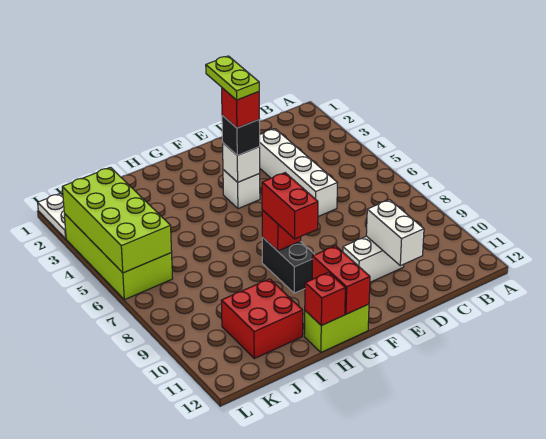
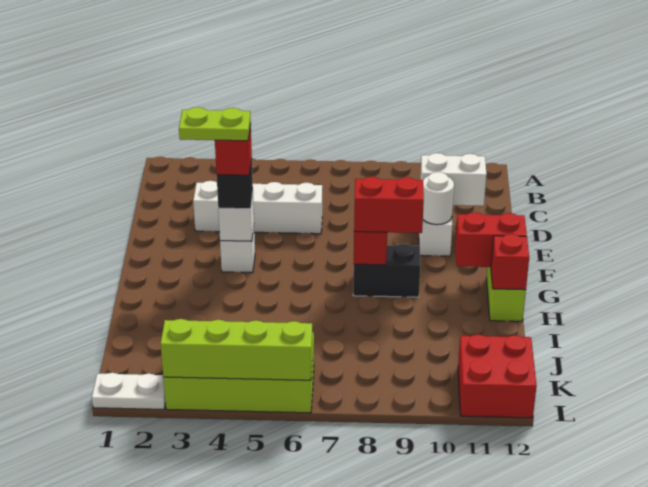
none -> white 1x1 round brick [423,172,454,225]
red 2x2 brick [221,279,303,359] -> red 2x2 brick moved to [458,334,537,418]
lime 2x4 brick [62,167,172,273] -> lime 1x4 brick [161,319,312,380]

